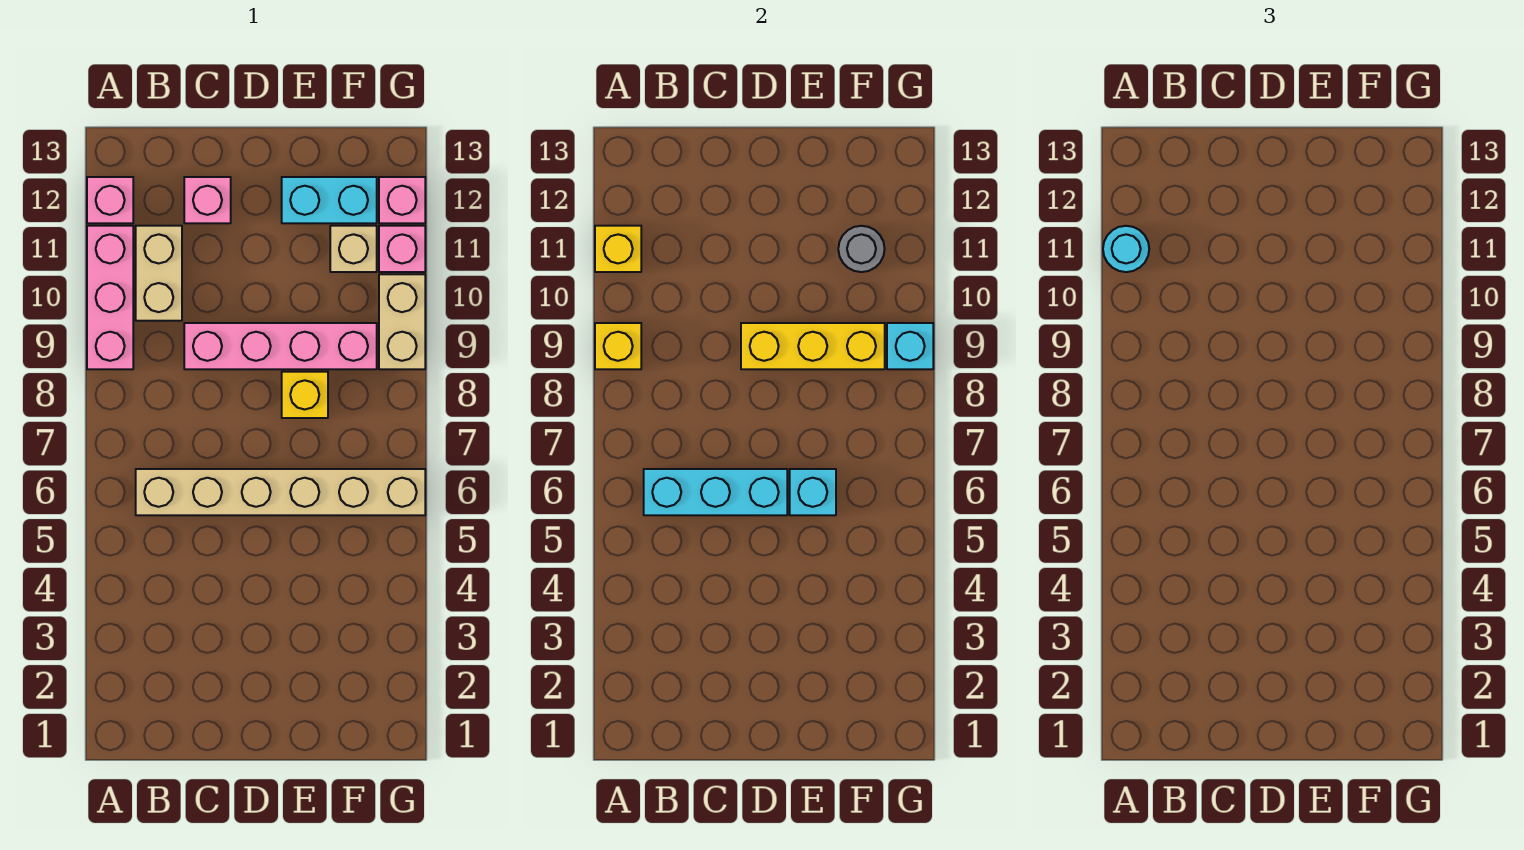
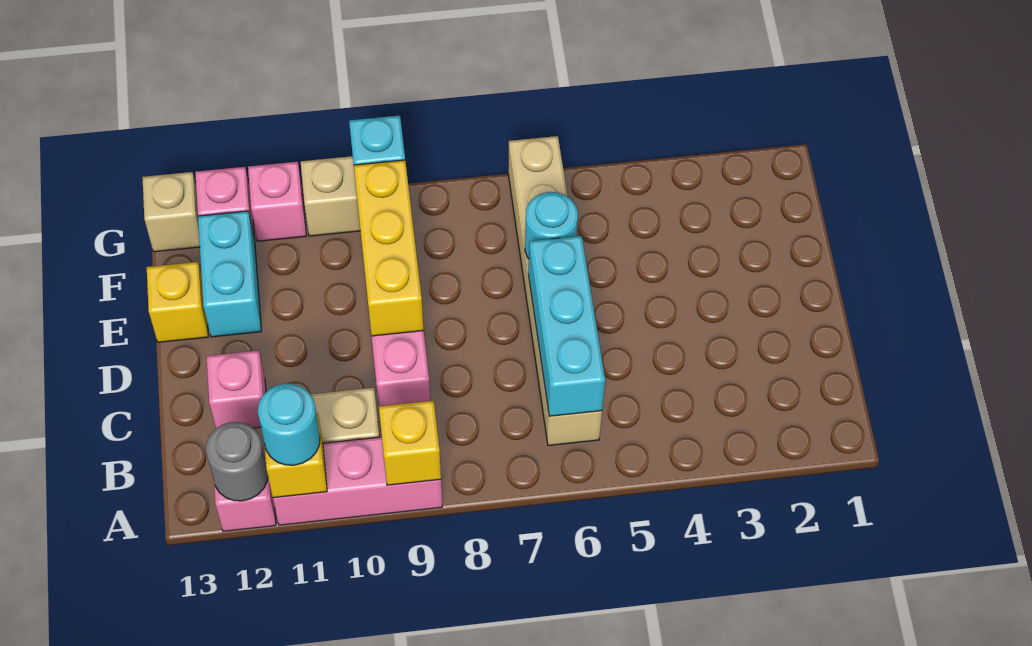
cyan 1x1 brick [790,469,836,515] -> cyan 1x1 round brick [525,192,578,259]
yellow 1x1 brick [282,372,328,418] -> yellow 1x1 brick moved to [147,262,208,342]
tan 1x1 brick [330,226,377,272] -> tan 1x1 brick moved to [142,172,200,252]
grey 1x1 round brick [838,226,885,272] -> grey 1x1 round brick moved to [206,422,268,501]

